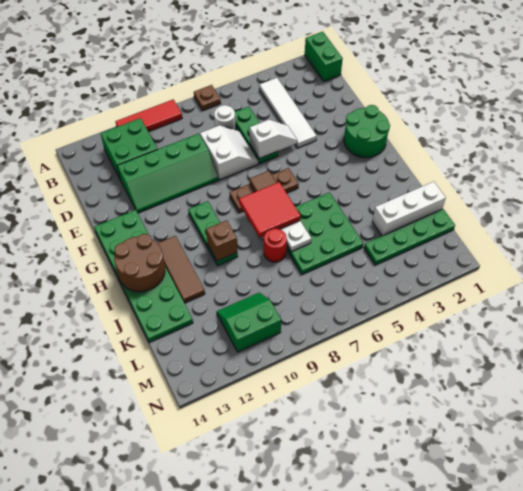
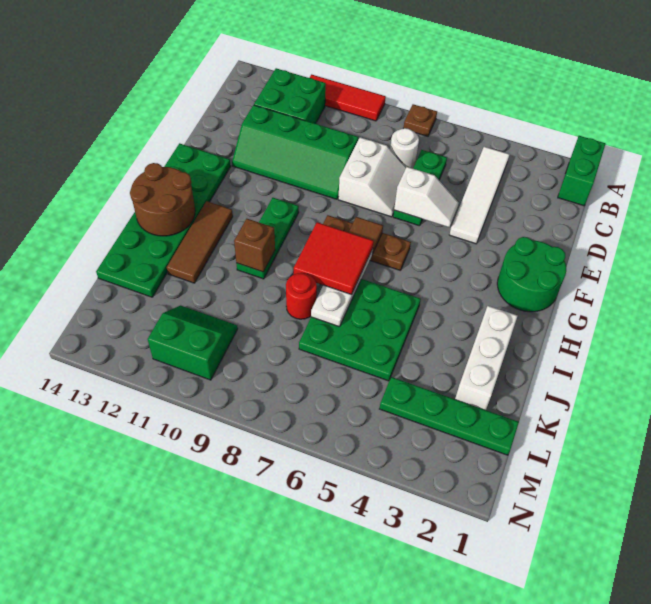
white 1x3 brick [372,182,446,236] -> white 1x3 brick turned to [455,306,517,410]

